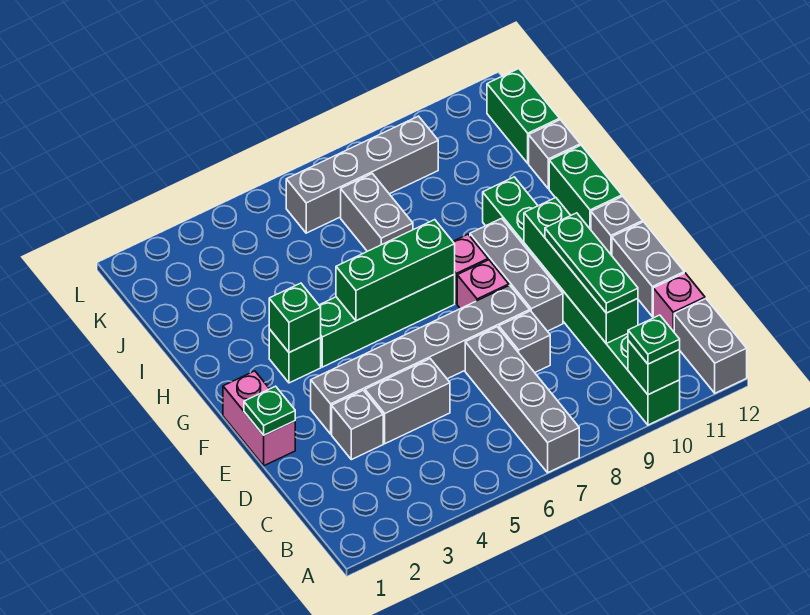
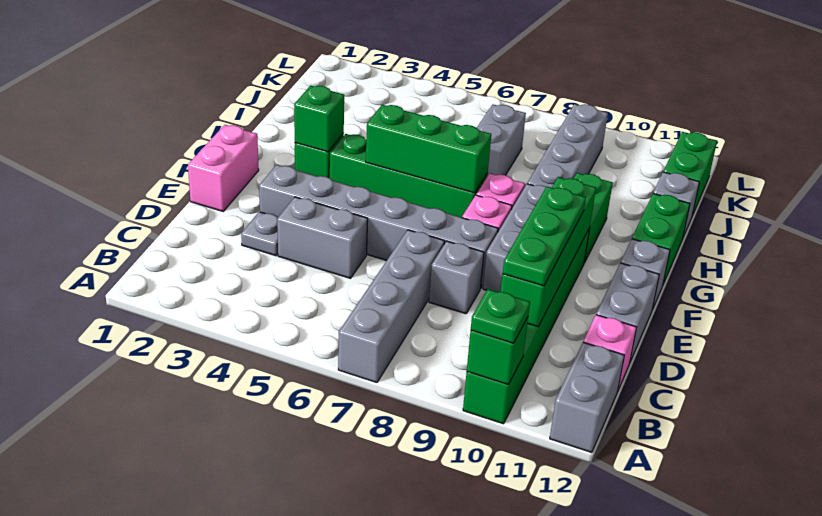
grey 1x1 brick [332,390,383,460] -> grey 1x1 plate [241,212,278,256]
green 1x1 plate [244,386,295,435] -> none
grey 1x4 brick [286,116,438,233] -> grey 1x4 brick turned to [527,104,608,188]

